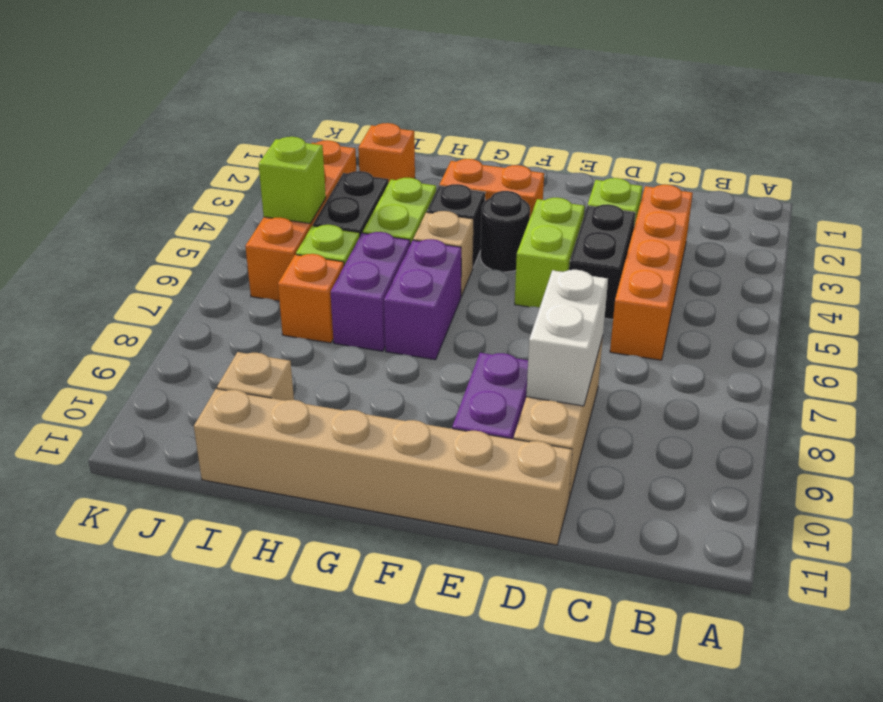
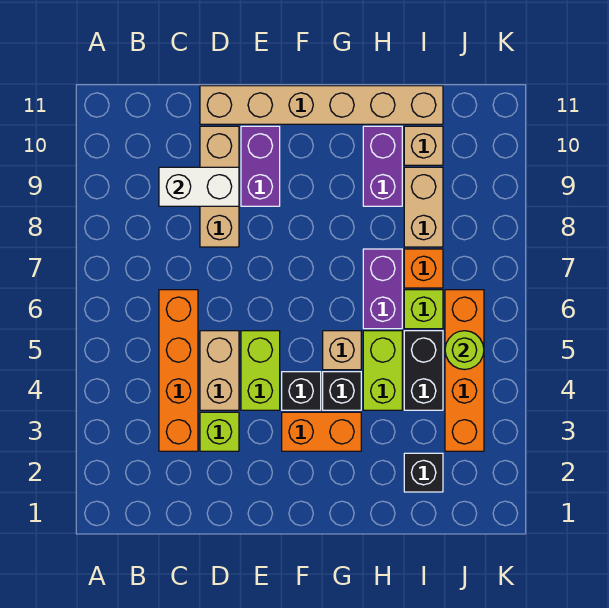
black 1x2 brick [569,204,636,319] -> tan 1x2 brick [200,331,239,410]
white 1x2 brick [526,270,608,406] -> white 1x2 brick turned to [159,167,239,206]
black 1x1 round brick [481,191,530,272] -> black 1x1 brick [282,372,321,410]
purple 1x2 brick [384,239,461,360] -> purple 1x2 brick moved to [363,126,402,206]
orange 1x1 brick [358,123,415,183] -> black 1x1 brick [404,453,443,492]
none -> tan 1x2 brick [404,167,443,247]
lime 1x1 brick [259,137,326,223] -> lime 1x1 round brick [445,331,484,370]

